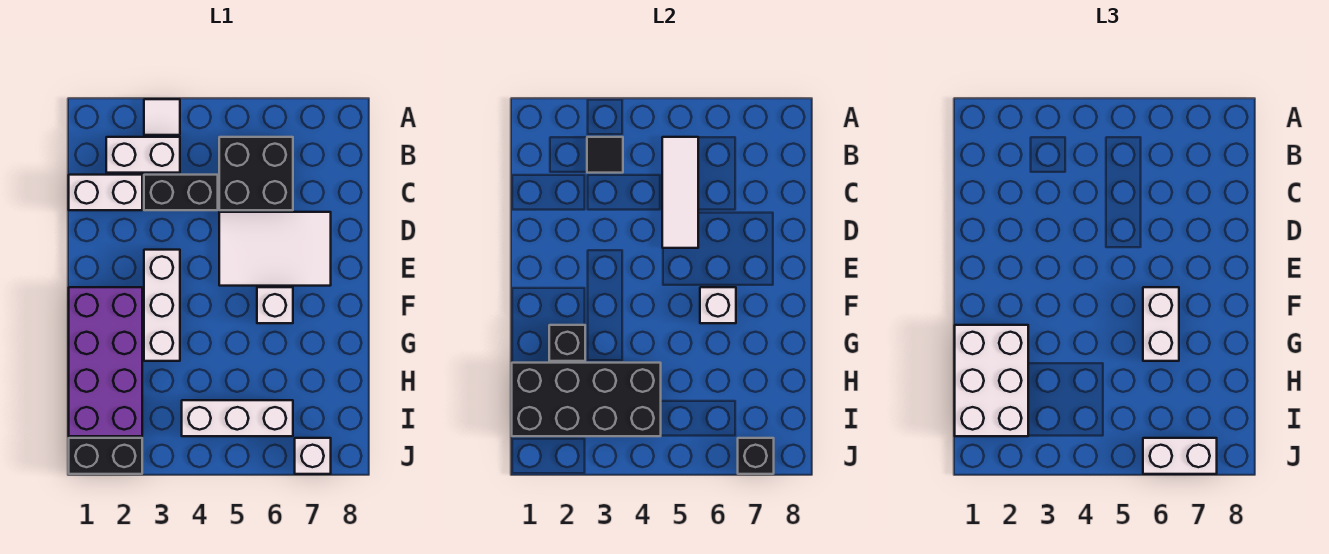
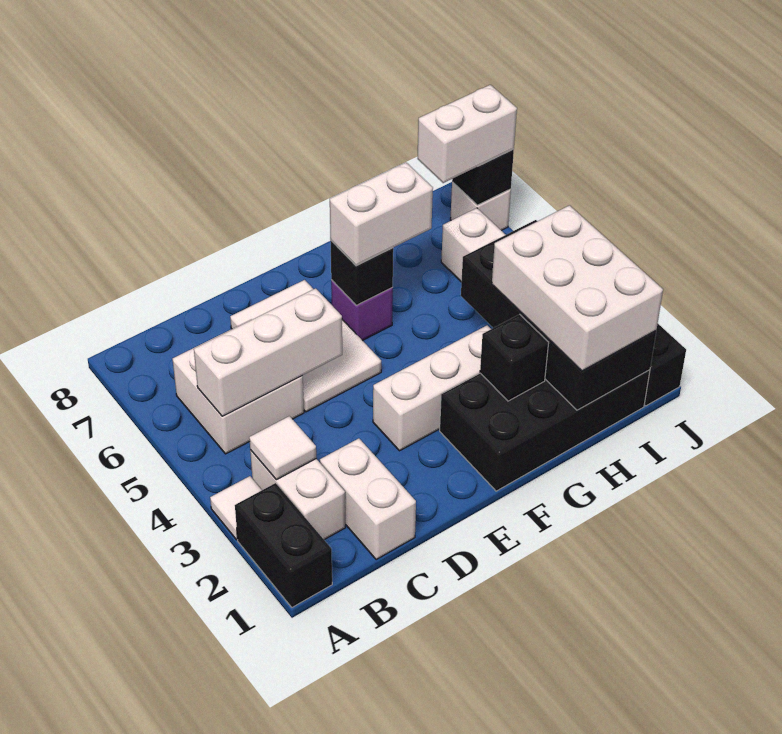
black 1x1 tile [587,137,623,173] -> white 1x1 tile [249,416,316,480]
black 2x2 brick [219,137,293,210] -> white 2x2 brick [172,319,304,454]
white 1x3 tile [662,137,698,248] -> white 1x3 brick [194,288,342,416]
black 1x2 brick [144,175,218,210] -> black 1x2 brick moved to [235,483,332,607]
purple 2x4 brick [69,287,142,436] -> black 2x4 brick [440,370,650,491]
white 1x1 brick [257,287,293,323] -> purple 1x1 brick [331,280,393,341]
white 1x1 brick [700,287,736,323] -> black 1x1 brick [331,241,393,306]
white 2x3 brick [955,325,1028,436] -> white 2x3 brick turned to [492,205,663,371]
white 1x2 brick [1143,438,1217,474] -> white 1x2 brick turned to [418,85,517,183]

